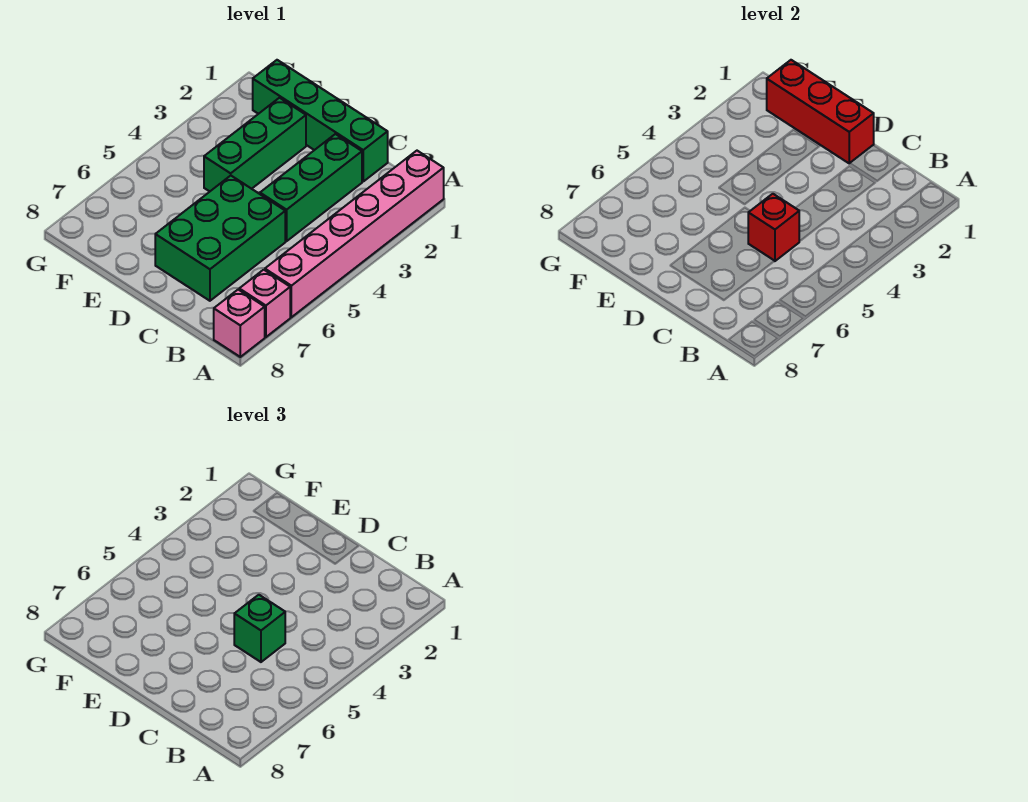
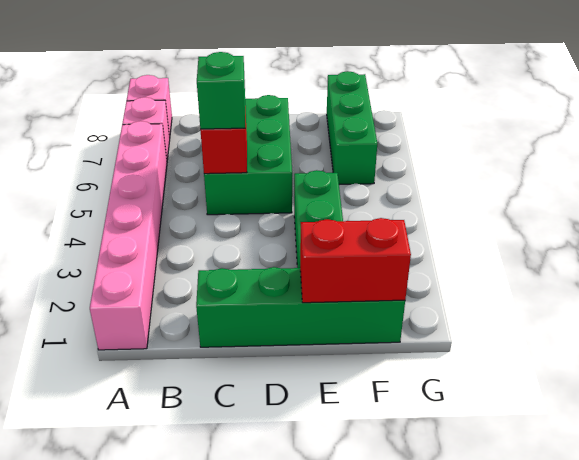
green 1x3 brick [260,134,362,241] -> green 1x3 brick moved to [327,71,377,185]
red 1x3 brick [767,60,874,163] -> red 1x2 brick [300,218,411,303]

